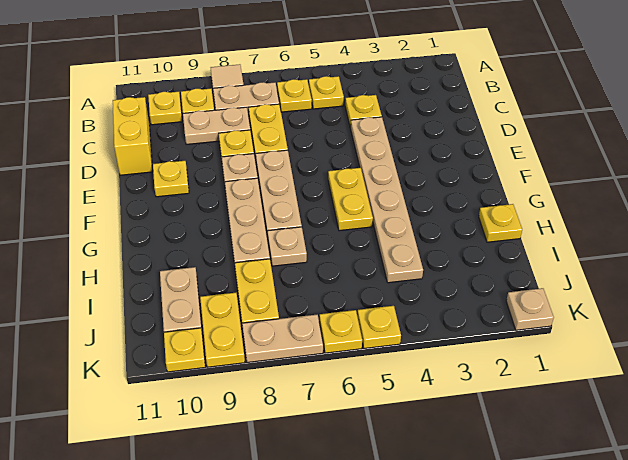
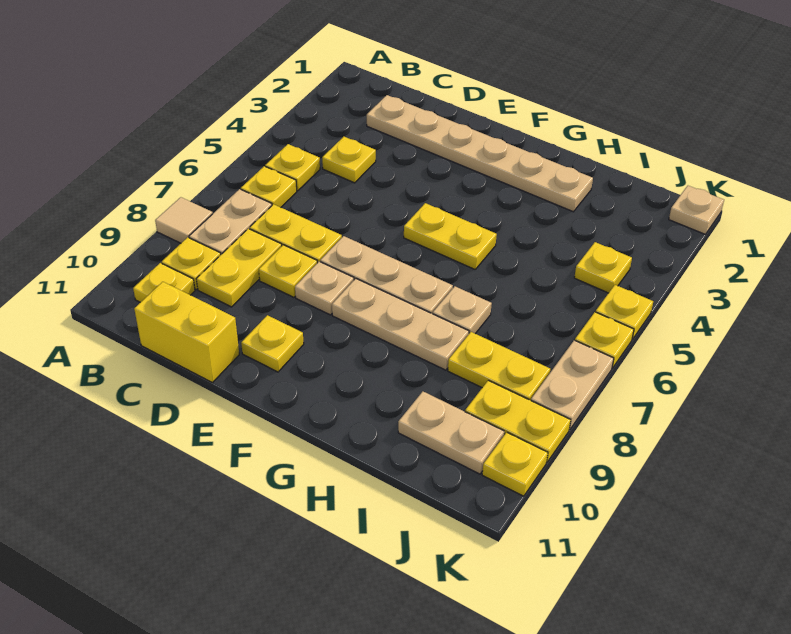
tan 1x2 plate [183,107,250,144] -> yellow 1x2 plate [197,229,282,307]
tan 1x6 plate [351,117,423,283] -> tan 1x6 plate moved to [367,95,593,212]
yellow 1x1 plate [479,204,522,242] -> yellow 1x1 plate moved to [574,242,632,293]

